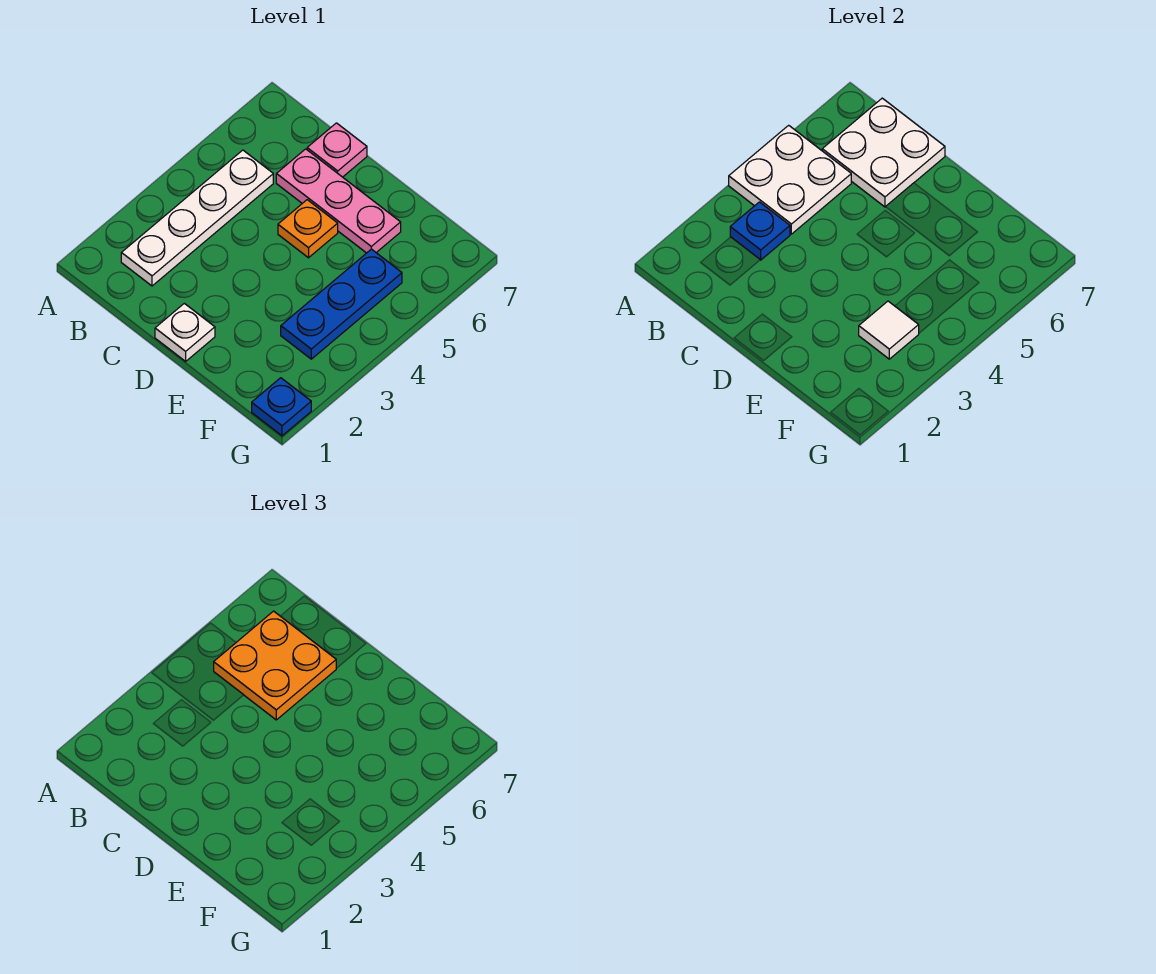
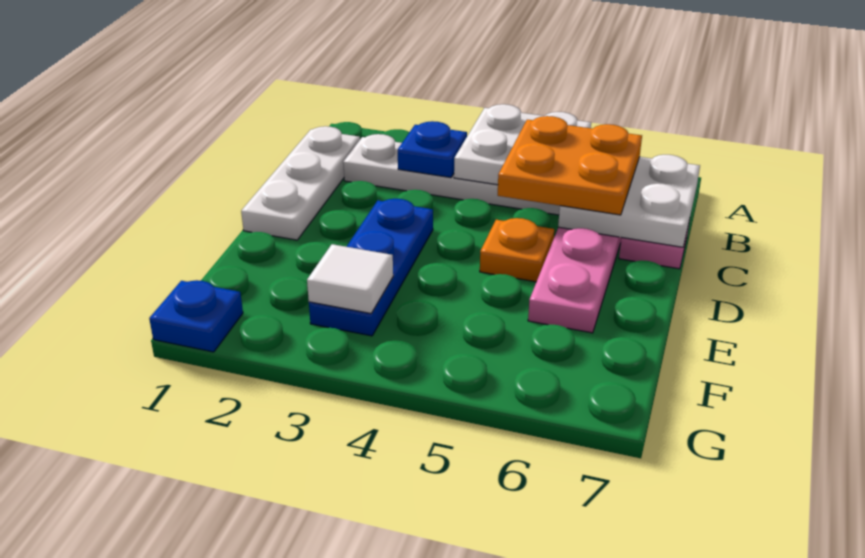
white 1x1 plate [155,303,215,361] -> white 1x3 plate [241,126,360,240]
blue 1x3 plate [281,249,402,359] -> blue 1x3 plate turned to [309,199,433,336]

